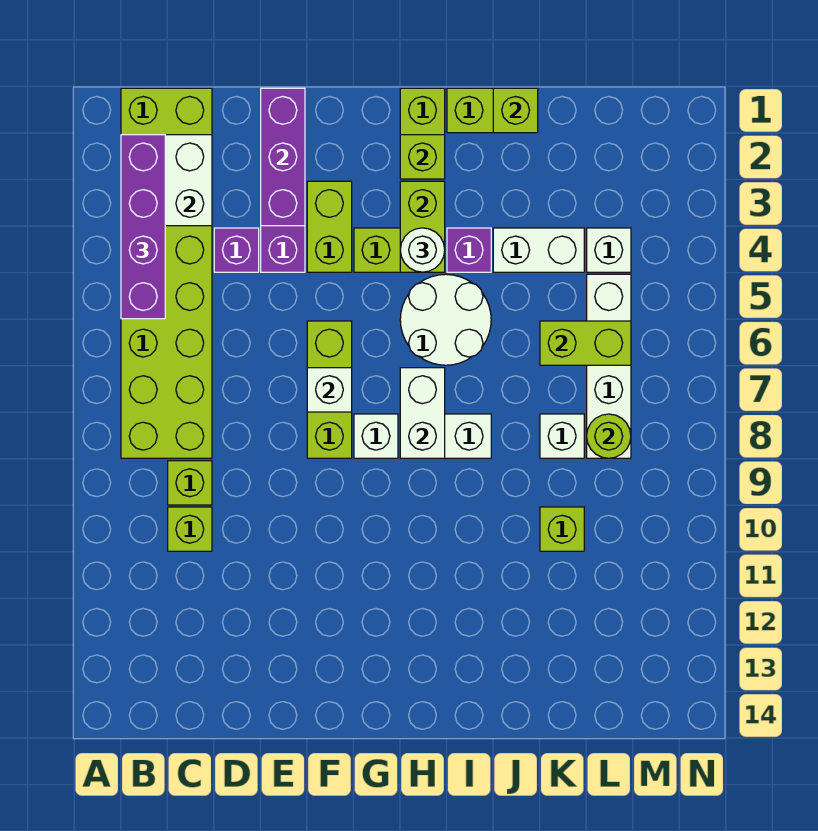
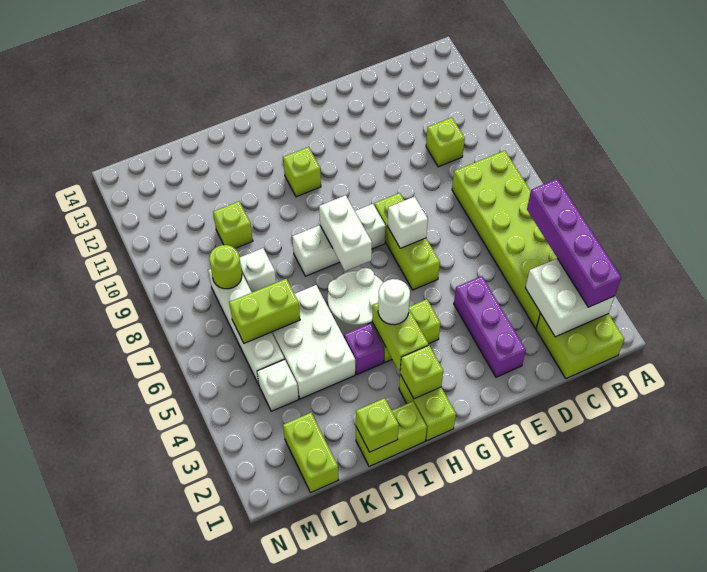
lime 1x1 brick [168,461,212,505] -> lime 1x1 brick moved to [283,147,321,197]
purple 1x1 brick [214,228,259,272] -> none
purple 1x3 brick [261,88,305,226] -> none
lime 1x2 brick [307,181,352,272] -> lime 1x2 brick moved to [283,413,338,493]
white 1x2 brick [493,228,584,272] -> white 2x3 brick [272,285,355,399]

